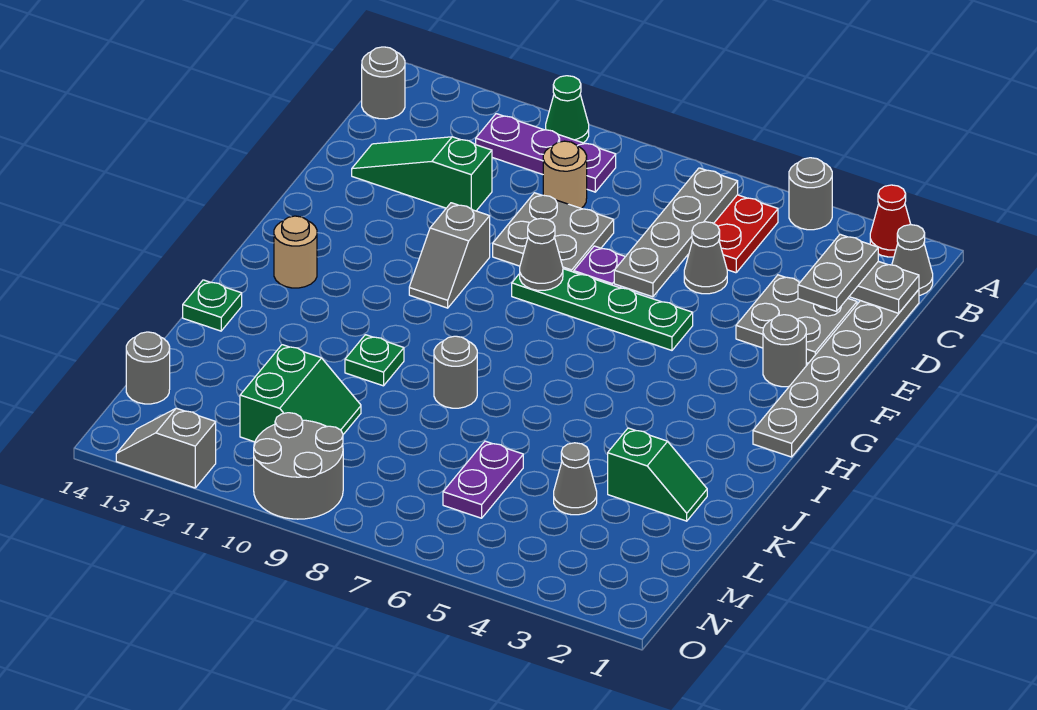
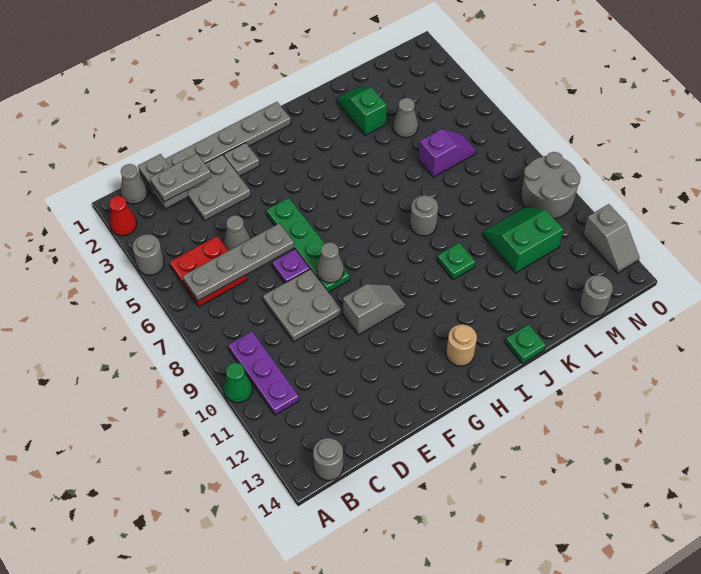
tan 1x1 round brick [543,141,587,208] -> none
green 1x3 slope [352,137,492,211] -> none
grey 1x1 round brick [763,315,806,387] -> grey 1x1 plate [224,143,260,176]
purple 1x2 plate [443,441,523,518] -> purple 1x2 slope [418,129,476,177]

